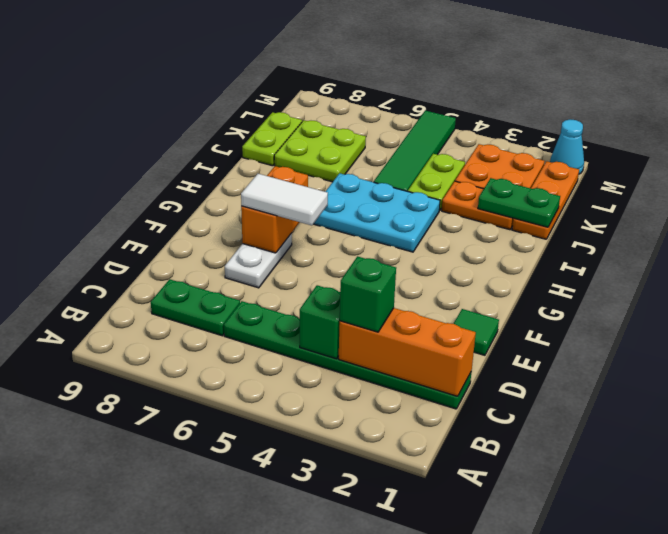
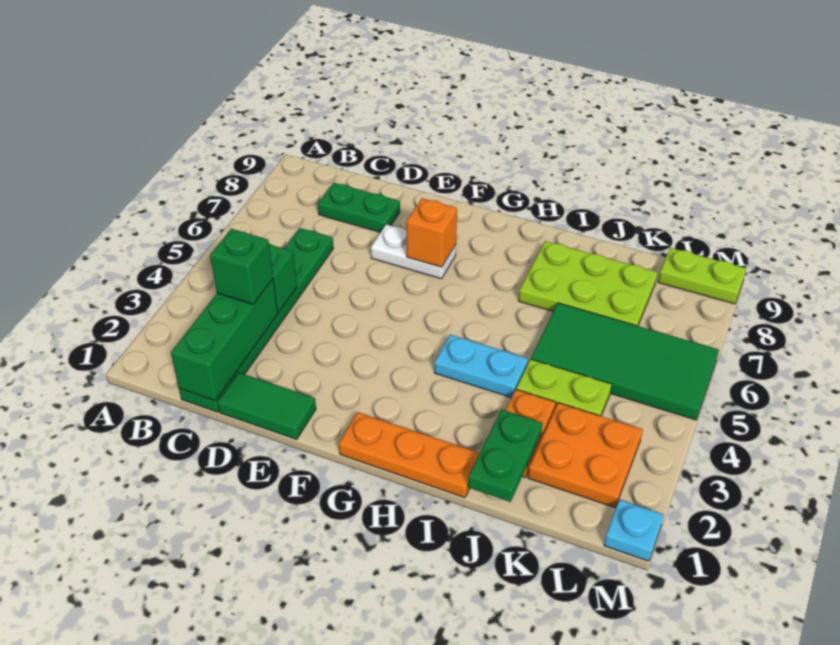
orange 1x3 brick [339,308,476,396] -> green 1x3 brick [171,279,278,401]
green 1x2 plate [151,279,240,336] -> green 1x2 plate turned to [318,183,400,232]
green 1x1 tile [454,309,499,355] -> green 1x2 tile [218,373,316,439]
white 1x2 tile [241,174,328,226] -> none
orange 1x2 brick [241,166,308,253] -> orange 1x1 brick [406,198,457,267]
cyan 2x3 plate [314,173,440,252] -> cyan 1x2 plate [434,335,528,398]
orange 1x3 plate [512,161,579,239] -> orange 1x3 plate moved to [339,412,480,498]
green 1x4 tile [374,111,456,191] -> green 2x4 tile [531,303,719,420]
lime 2x2 plate [274,120,366,182] -> lime 2x3 plate [518,241,658,326]
lime 1x2 plate [242,112,302,166] -> lime 1x2 plate moved to [658,248,747,304]
cyan 1x1 cone [550,119,584,174] -> cyan 1x1 plate [604,500,664,561]

